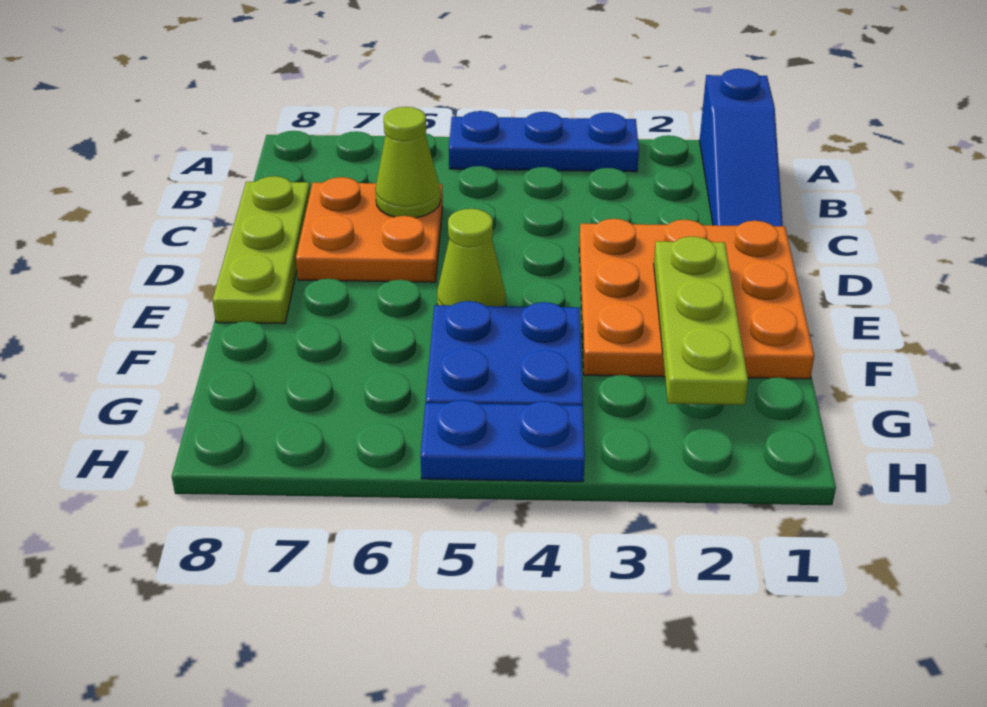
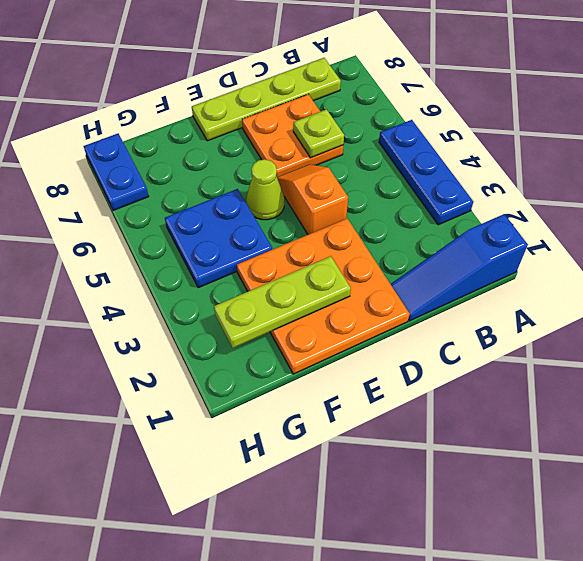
lime 1x1 cone [375,107,441,218] -> lime 1x1 plate [293,109,344,158]
lime 1x3 plate [213,176,310,324] -> lime 1x4 plate [192,58,341,141]
none -> orange 1x2 slope [277,164,348,235]
blue 1x2 plate [420,400,585,482] -> blue 1x2 plate moved to [84,134,149,211]

